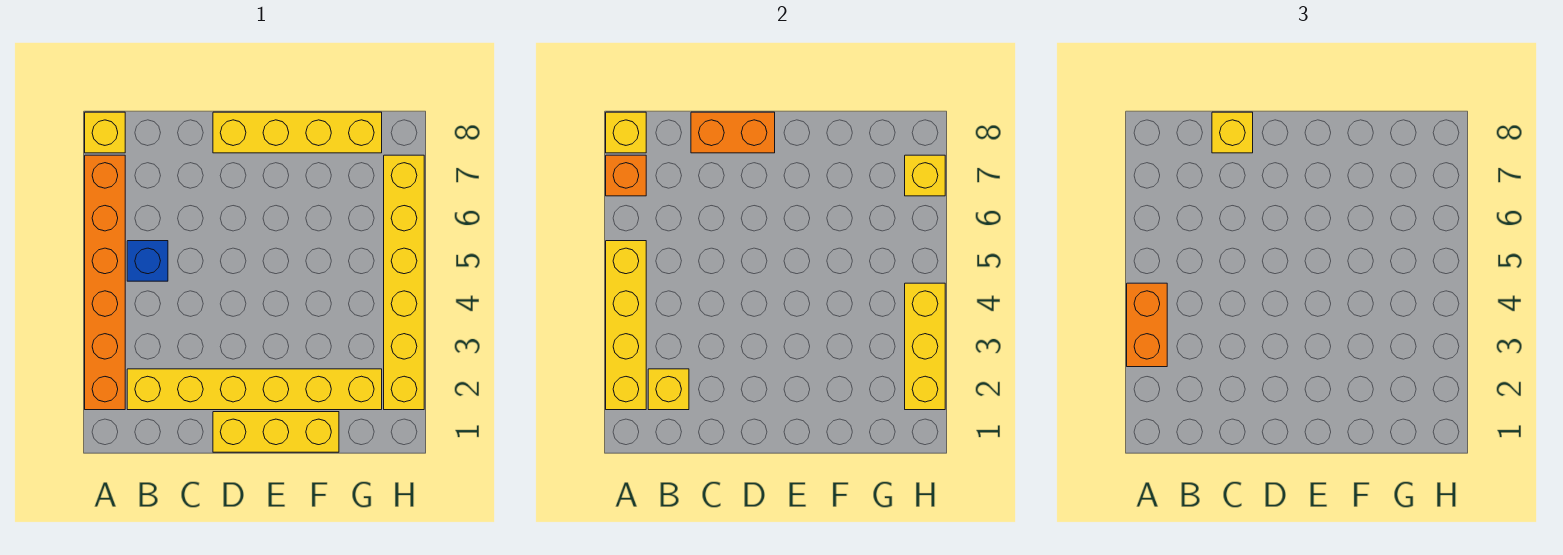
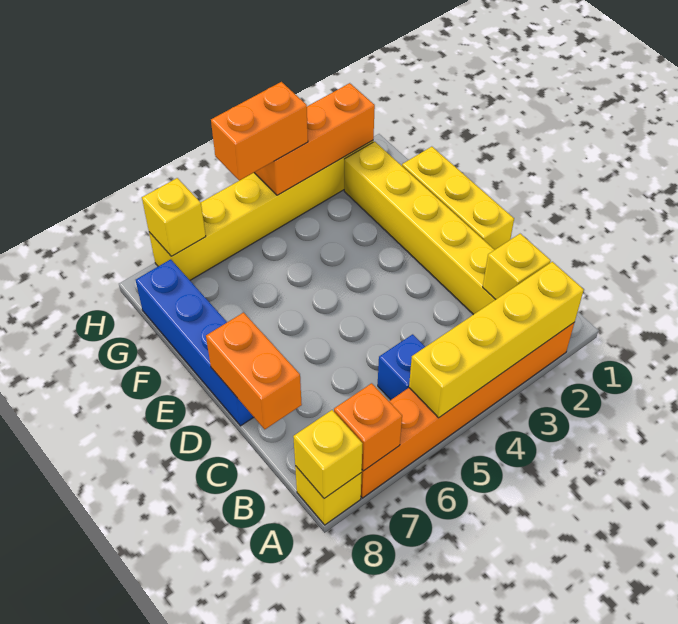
orange 1x2 brick [1127,283,1167,367] -> orange 1x2 brick moved to [211,82,308,181]
yellow 1x1 brick [1212,112,1253,153] -> none
yellow 1x4 brick [213,112,382,153] -> blue 1x4 brick [136,259,254,426]
yellow 1x3 brick [905,283,945,410] -> orange 1x3 brick [254,83,375,195]

